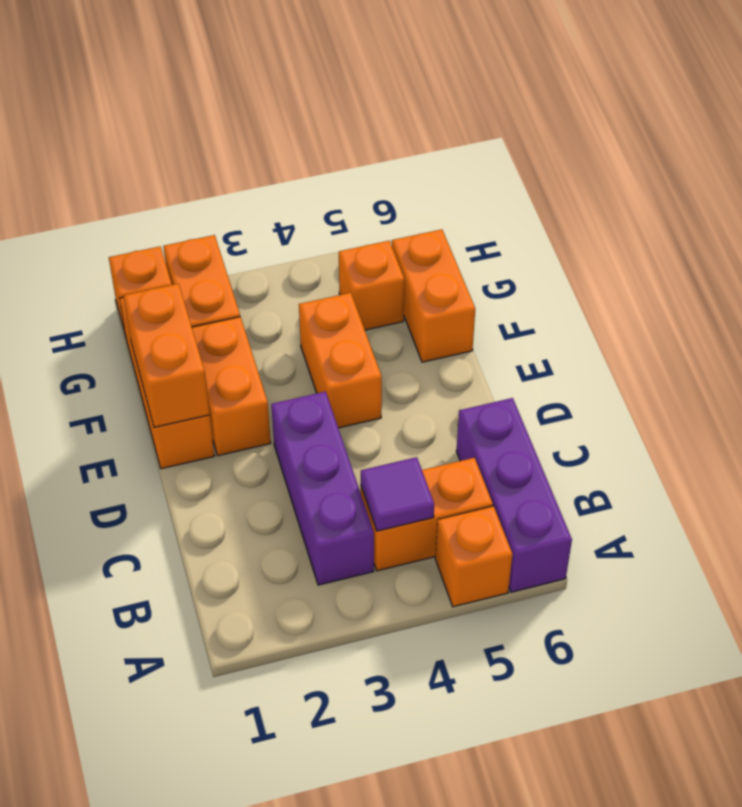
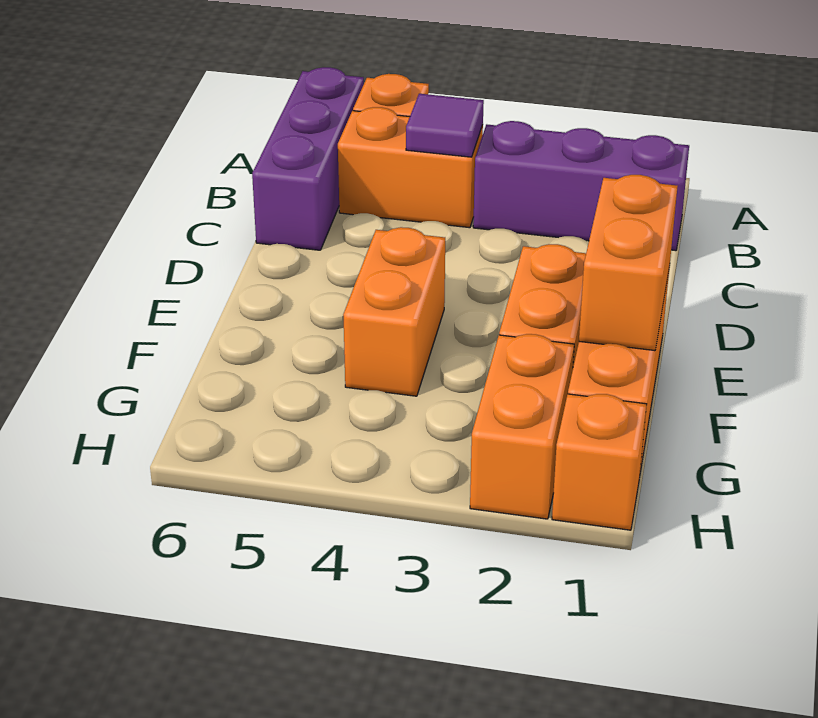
purple 1x3 brick [271,392,374,585] -> purple 1x3 brick turned to [473,121,689,251]
orange 1x2 brick [392,229,475,362] -> none
orange 1x1 brick [339,241,404,330] -> none

